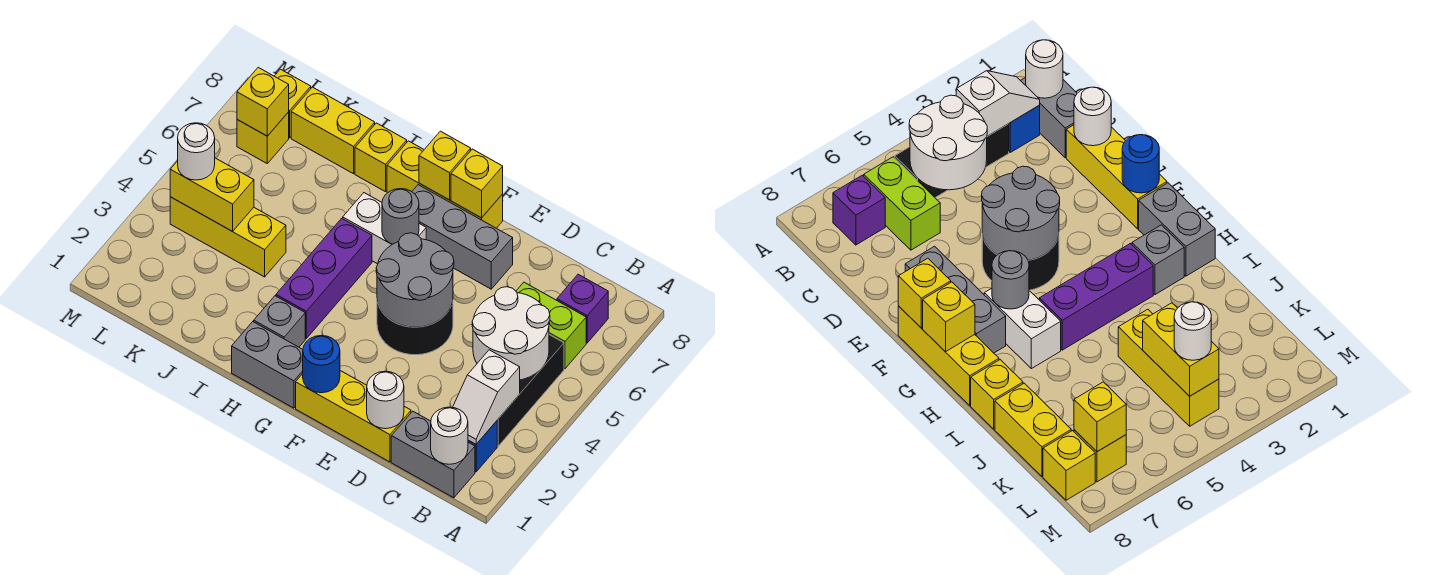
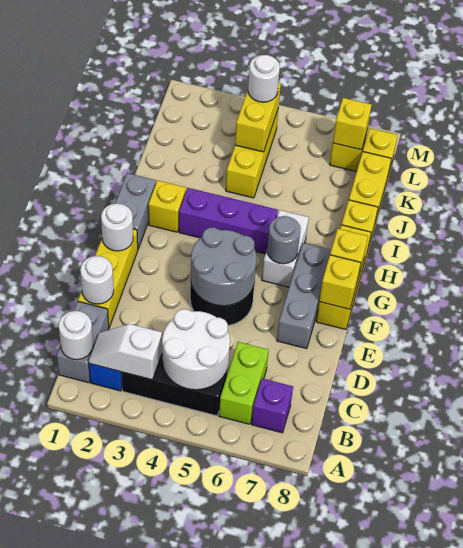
blue 1x1 round brick [303,336,340,393] -> white 1x1 round brick [101,203,133,251]
grey 1x1 brick [254,296,305,347] -> yellow 1x1 brick [148,180,186,232]

